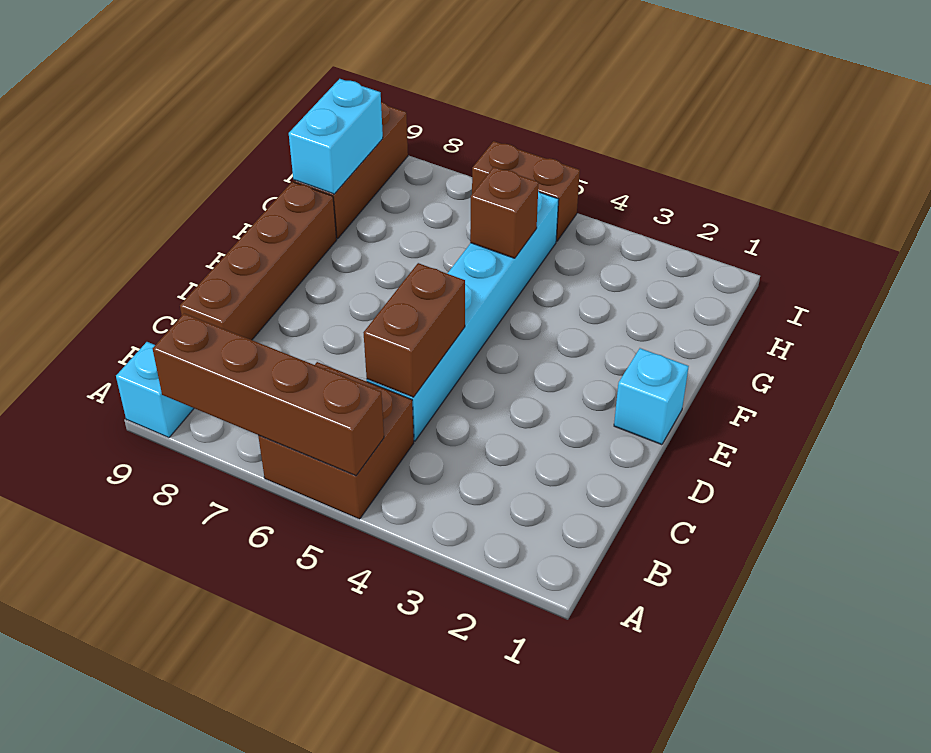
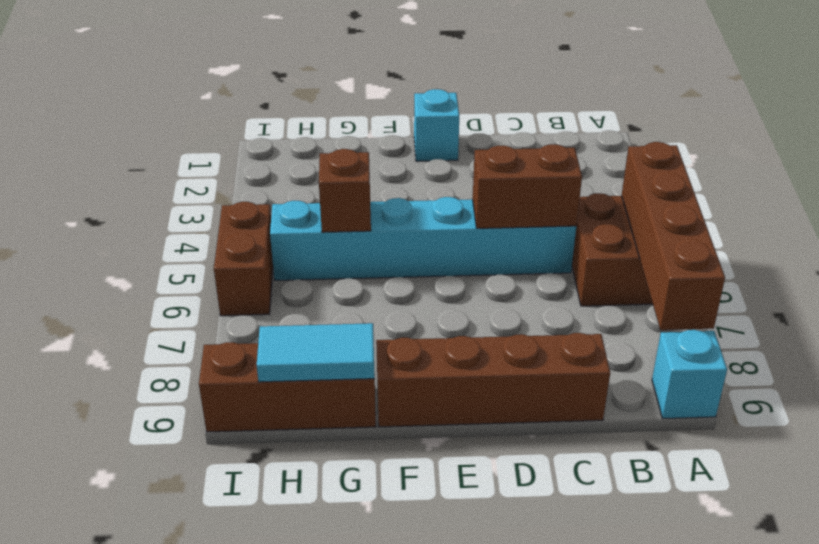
cyan 1x2 brick [289,79,383,194] -> cyan 1x2 tile [257,323,375,382]

